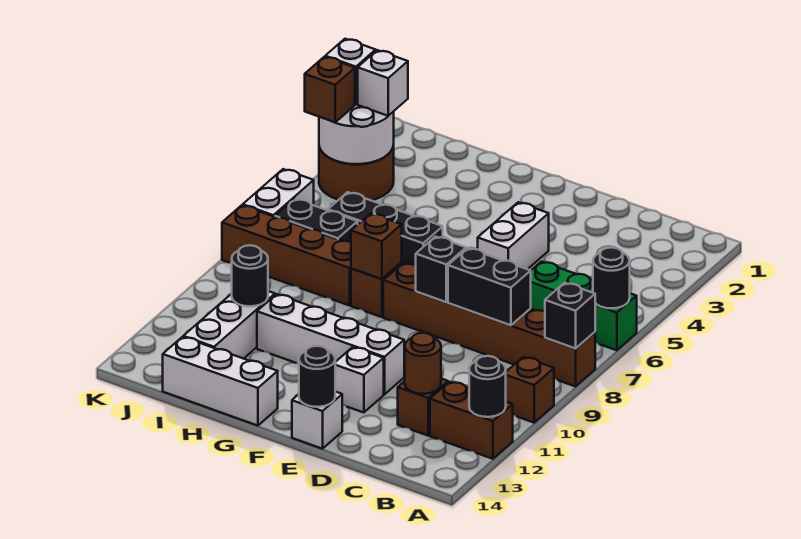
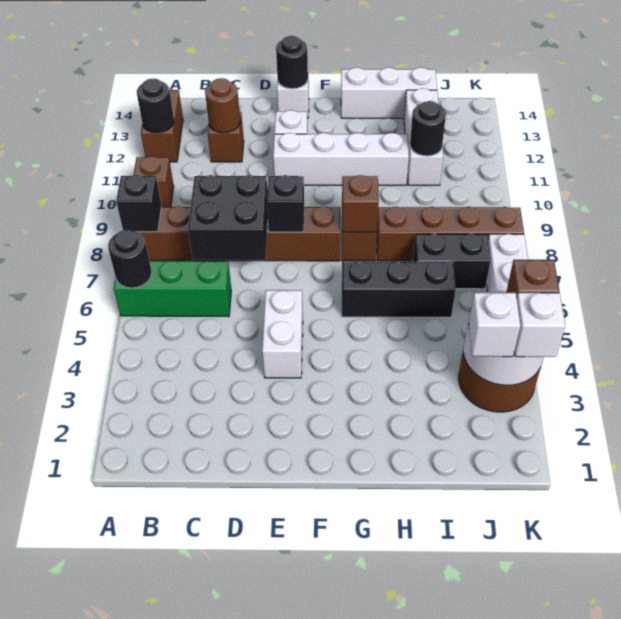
brown 1x2 brick [430,382,513,459] -> brown 1x2 brick turned to [141,90,183,162]
black 1x2 brick [448,248,531,325] -> black 2x2 brick [188,175,268,260]

